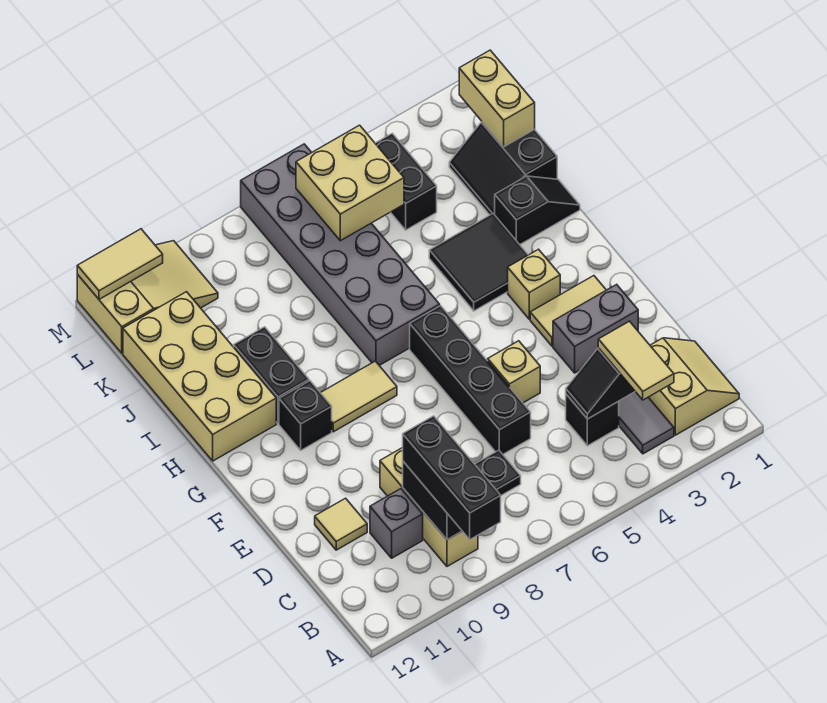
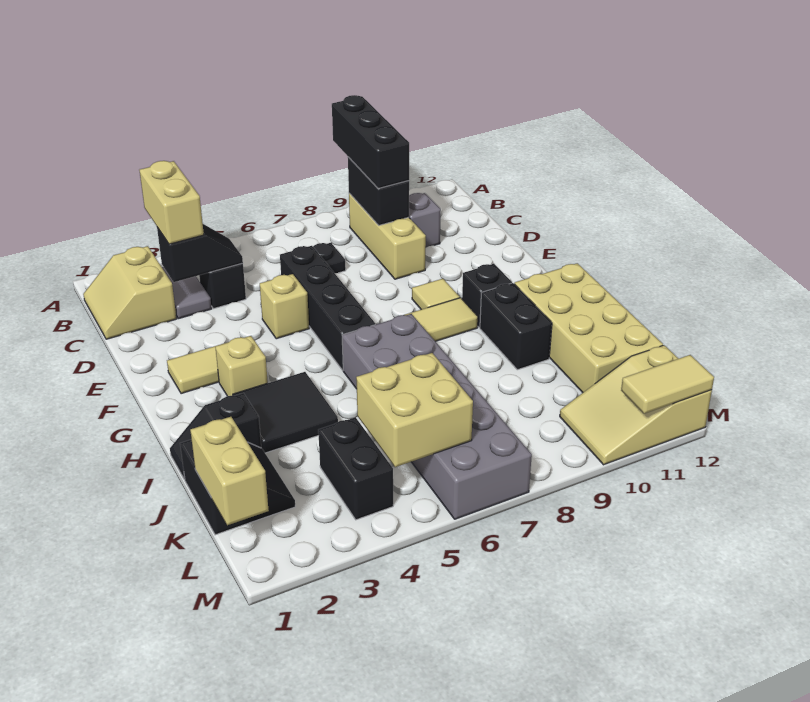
tan 1x2 tile [598,321,674,400] -> tan 1x2 brick [139,161,204,244]
tan 1x1 tile [315,498,367,550] -> tan 1x1 tile moved to [412,279,460,310]
grey 1x2 brick [553,284,638,373] -> none

